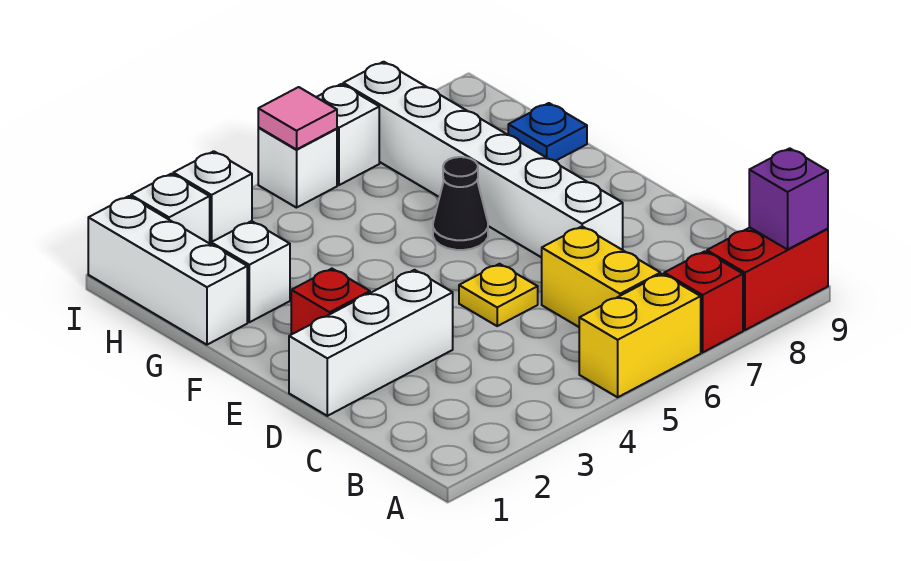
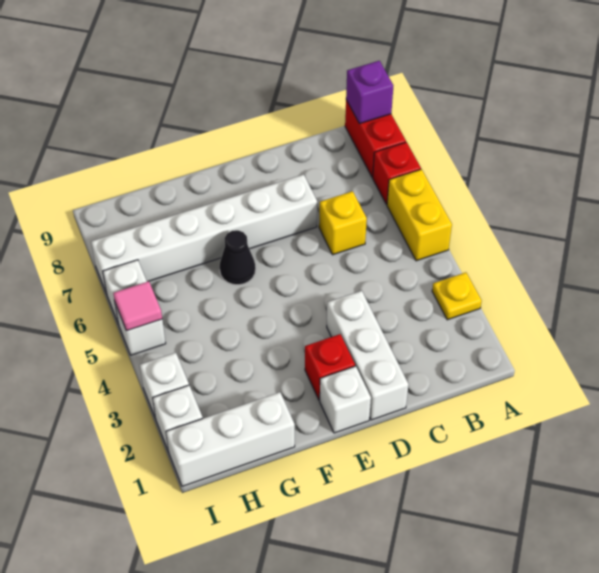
yellow 1x2 brick [542,226,660,327] -> yellow 1x1 brick [319,191,367,255]
yellow 1x1 plate [459,264,538,326] -> yellow 1x1 plate moved to [432,272,482,320]
white 1x1 brick [211,221,290,322] -> white 1x1 brick moved to [320,366,371,433]
blue 1x1 plate [508,103,587,161] -> none

